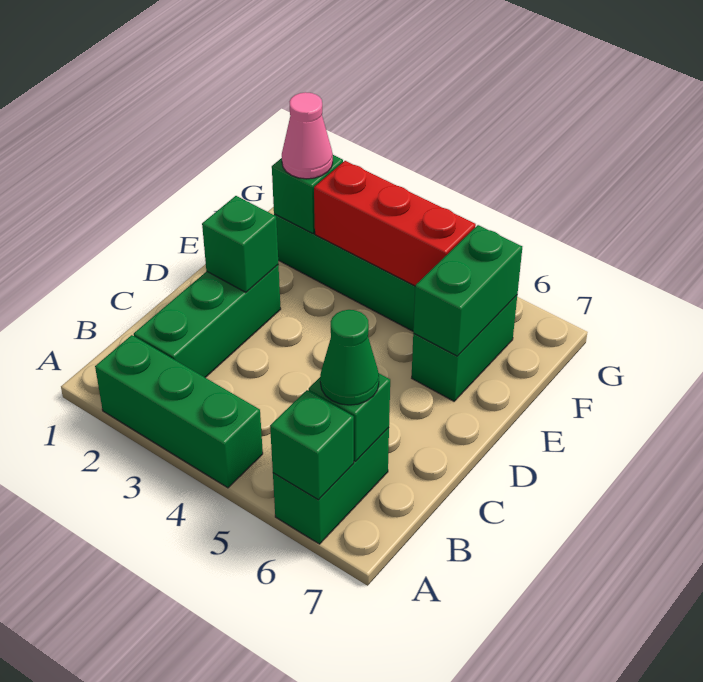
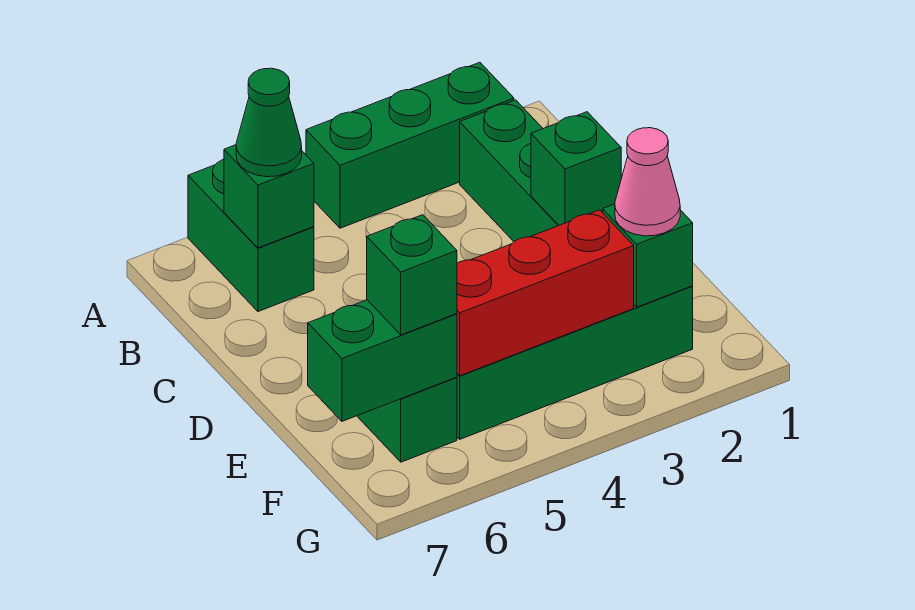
green 1x1 brick [270,390,354,500] -> green 1x1 brick moved to [367,215,457,335]
green 1x2 brick [413,225,522,356] -> green 1x2 brick turned to [308,300,457,421]

